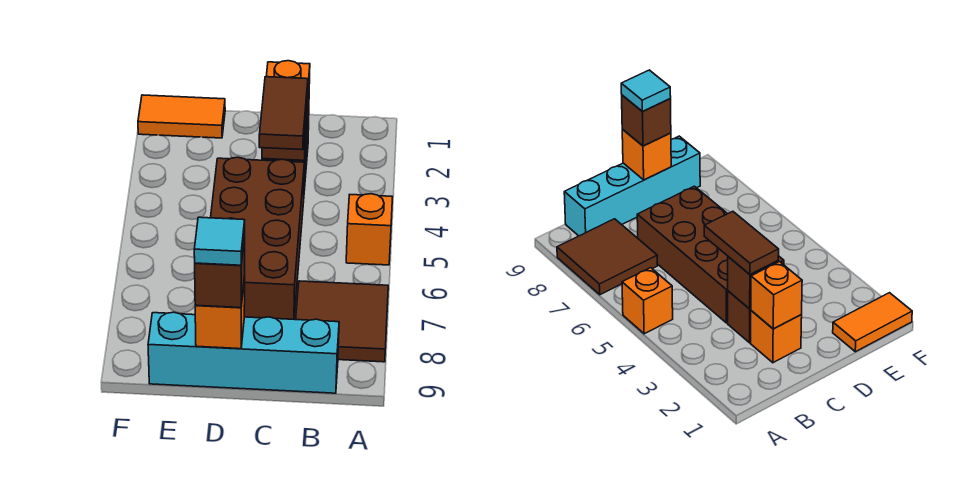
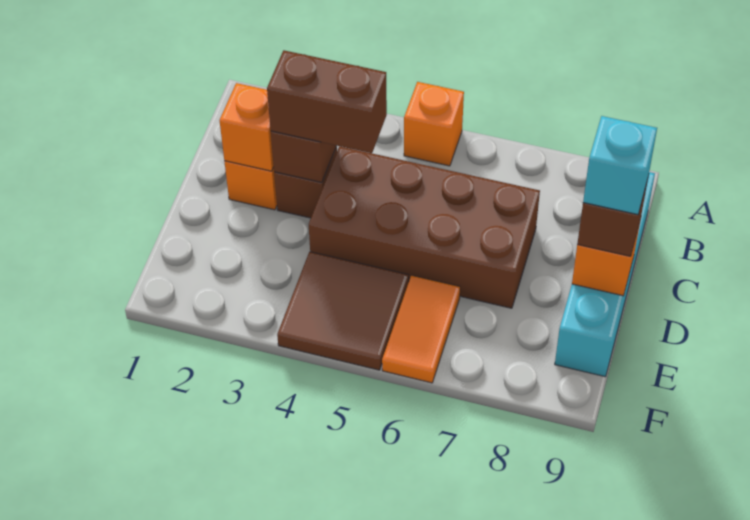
brown 2x2 tile [296,281,388,362] -> brown 2x2 tile moved to [277,252,409,370]
brown 1x2 tile [259,77,308,150] -> brown 1x2 brick [267,50,387,153]
cyan 1x1 tile [194,217,245,265] -> cyan 1x1 brick [583,116,657,215]
orange 1x2 tile [138,95,225,138] -> orange 1x2 tile moved to [382,275,460,383]

